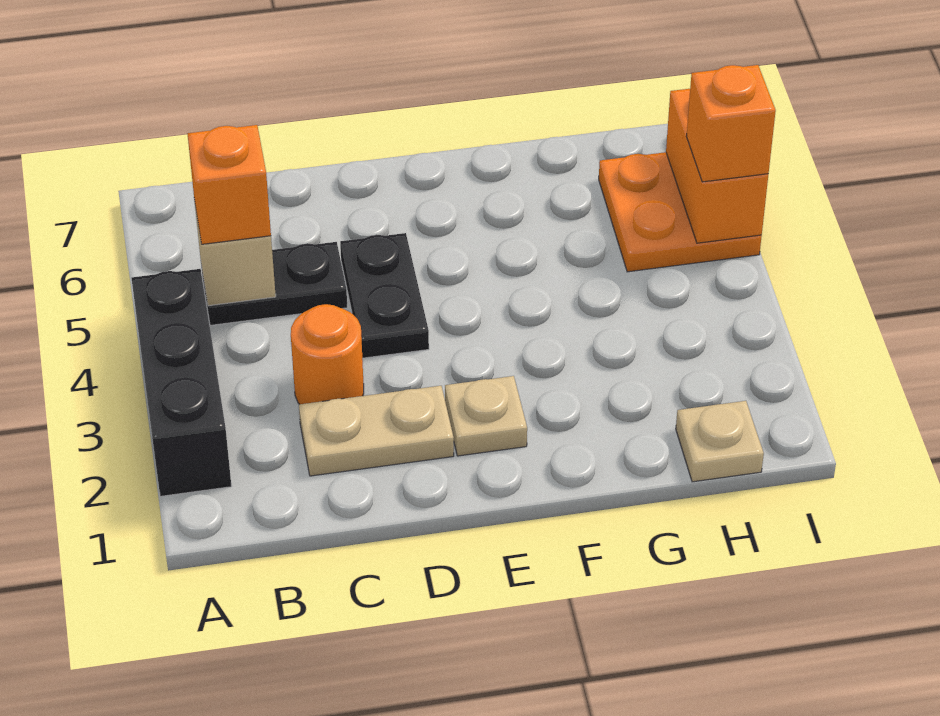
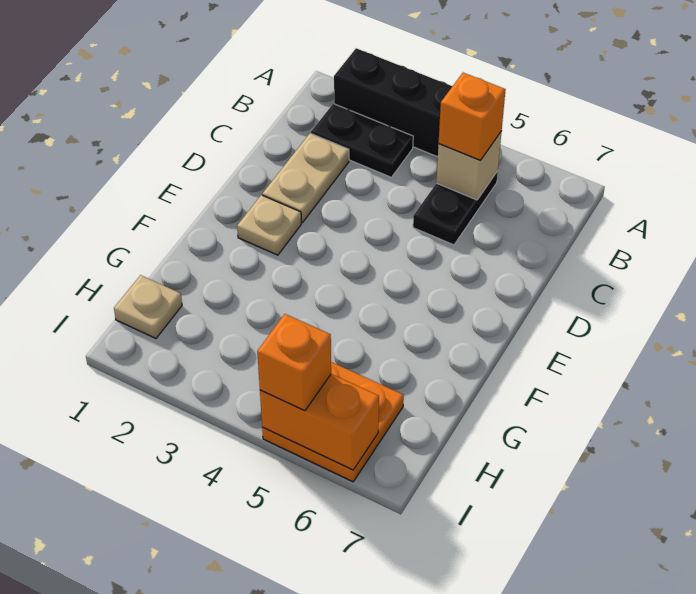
orange 1x1 round brick [291,304,364,404] -> none
black 1x2 plate [340,233,429,358] -> black 1x2 plate moved to [311,104,413,177]

